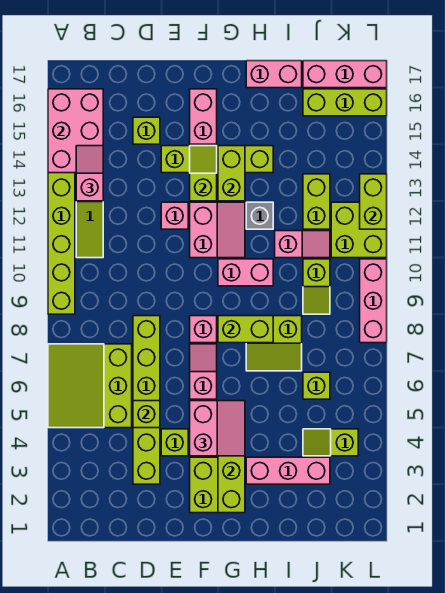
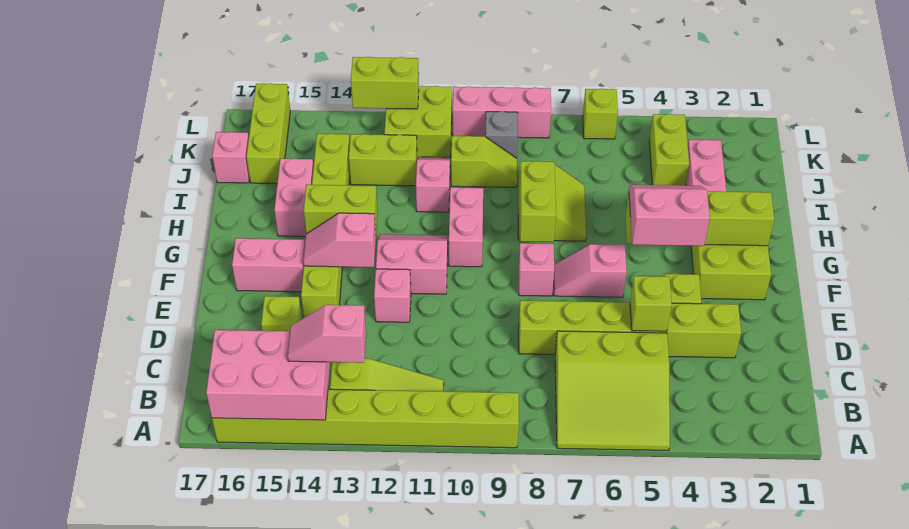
lime 1x4 brick [161,146,273,173] -> lime 1x6 brick [301,134,350,318]
lime 1x2 slope [190,146,217,201] -> pink 1x2 slope [303,213,376,267]
grey 1x1 brick [246,202,273,229] -> grey 1x1 brick moved to [485,111,518,158]
pink 1x2 brick [246,61,302,88] -> pink 1x2 brick moved to [274,159,314,237]
lime 1x2 slope [303,429,358,456] -> lime 1x2 brick [649,114,689,186]
lime 1x1 brick [303,372,330,399] -> lime 1x1 brick moved to [583,88,618,139]
pink 1x3 brick [303,61,387,88] -> pink 1x1 brick [212,132,250,183]

